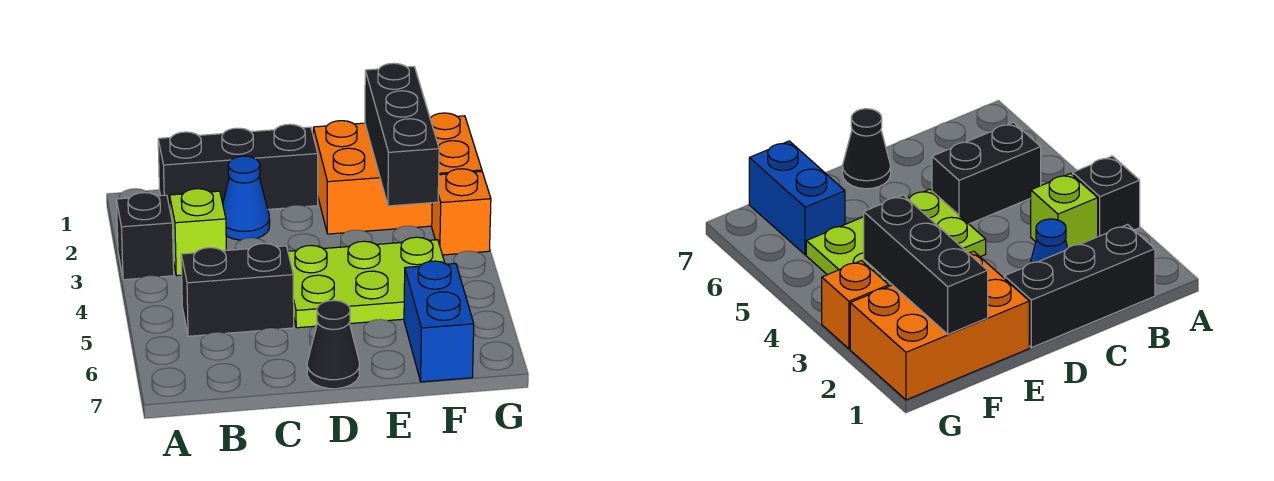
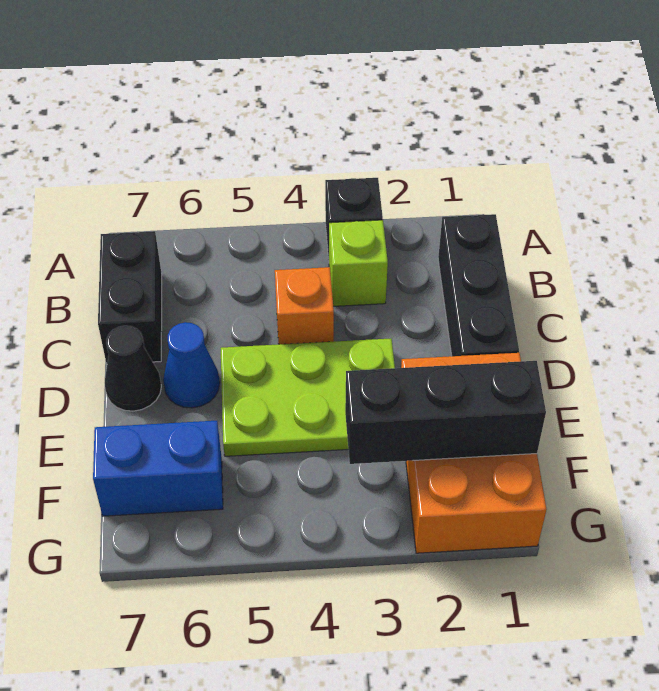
black 1x2 brick [181,243,294,336] -> black 1x2 brick moved to [98,231,162,364]
blue 1x1 cone [223,156,270,240] -> blue 1x1 cone moved to [163,322,220,408]
lime 2x3 plate [288,237,445,328] -> lime 2x3 plate turned to [221,339,395,456]
orange 1x1 brick [432,169,491,255] -> orange 1x1 brick moved to [275,267,334,344]

